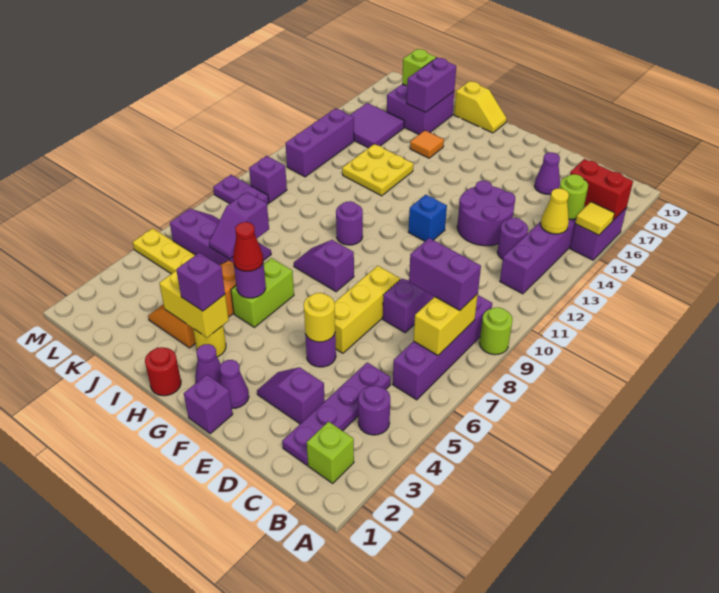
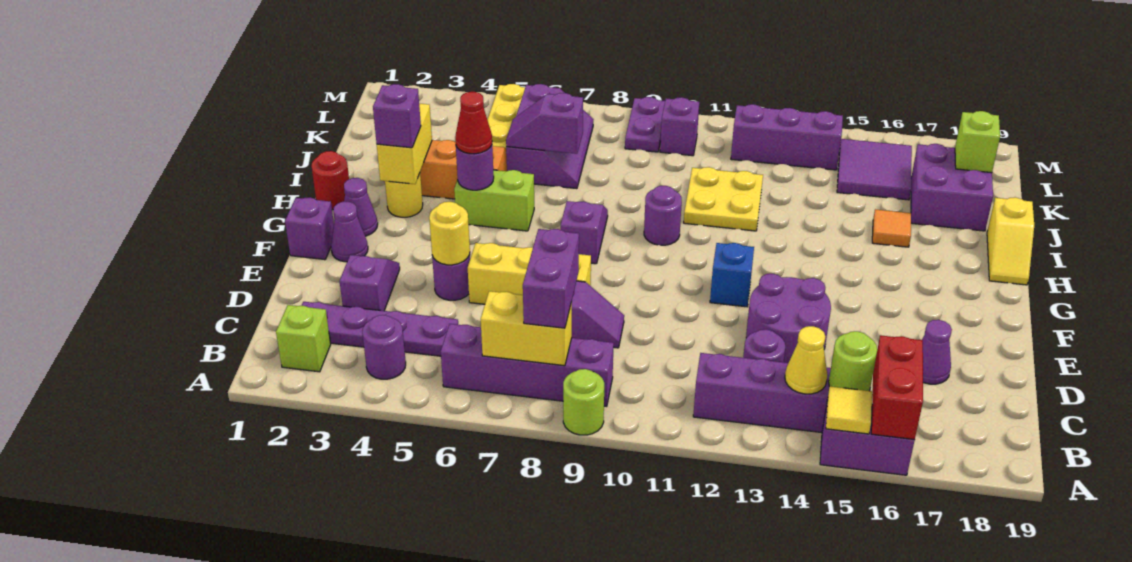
yellow 2x2 plate [342,144,413,196] -> yellow 2x2 plate moved to [684,167,763,231]
purple 1x2 brick [407,57,456,112] -> none

